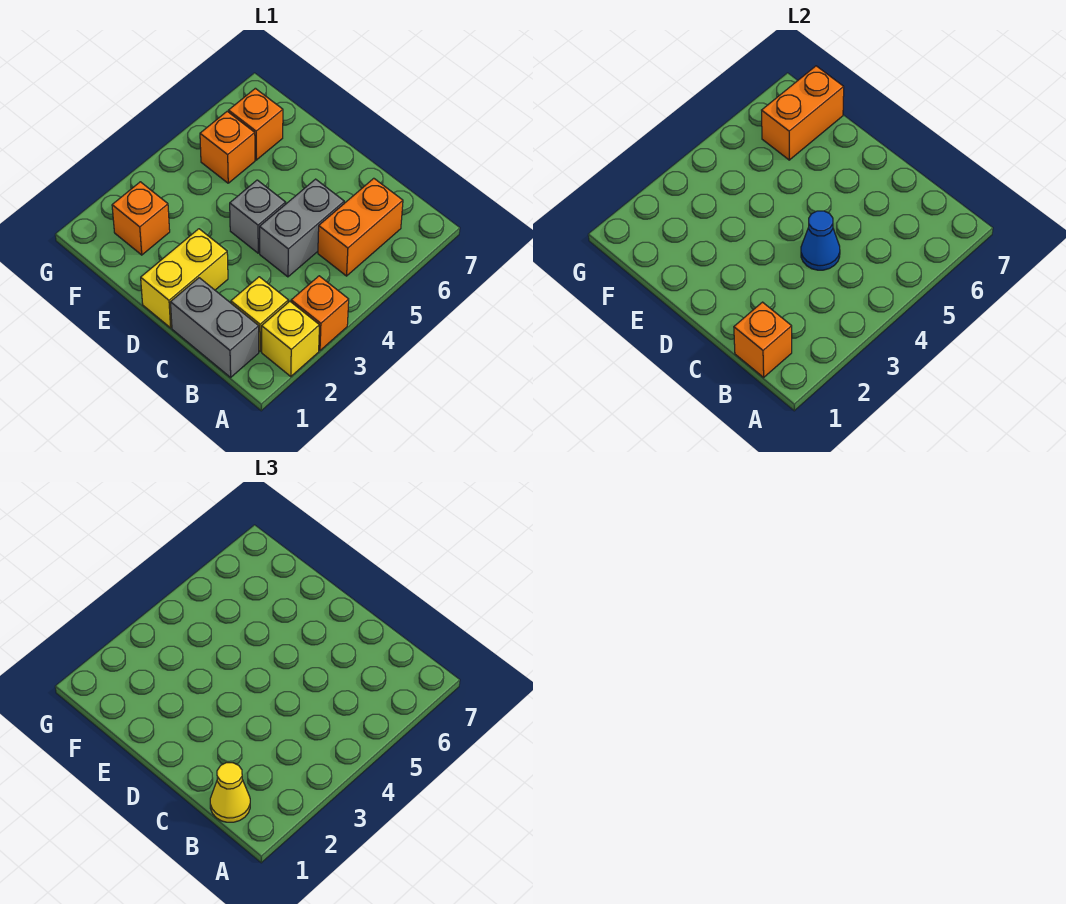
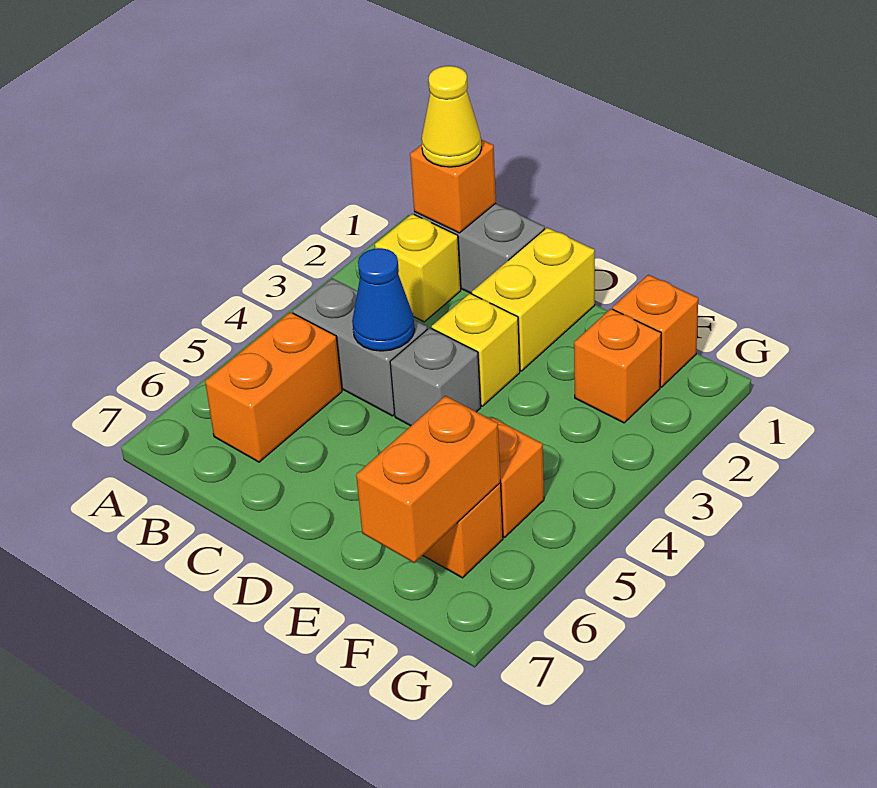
yellow 1x1 brick [262,301,319,377] -> yellow 1x1 brick moved to [432,293,520,406]
orange 1x1 brick [291,276,349,351] -> orange 1x1 brick moved to [613,275,698,387]
grey 1x2 brick [260,179,344,277] -> grey 1x2 brick turned to [293,278,427,416]

